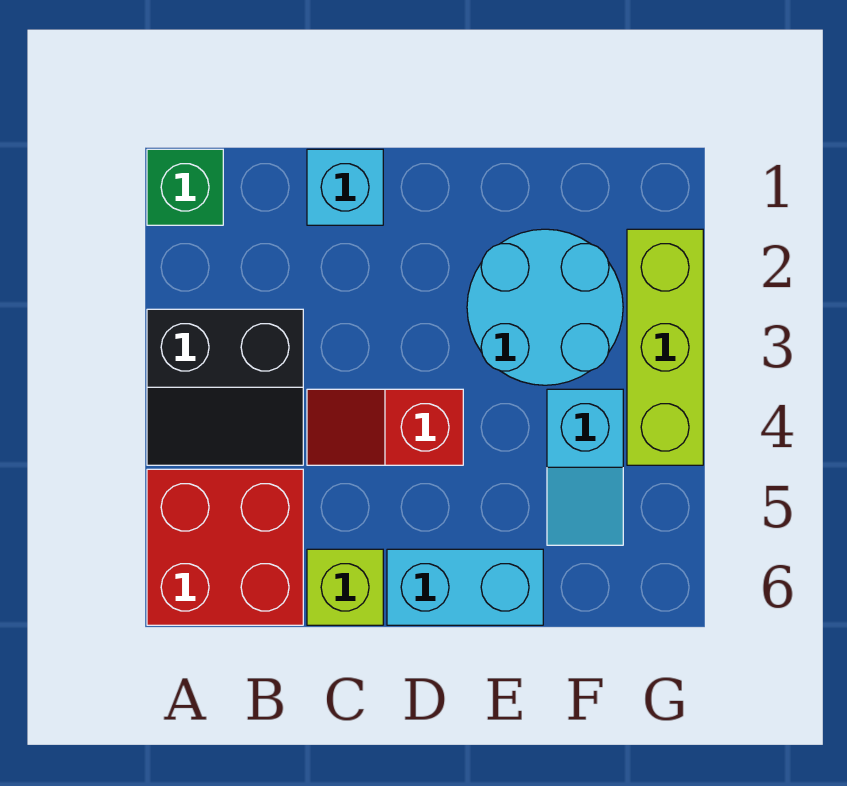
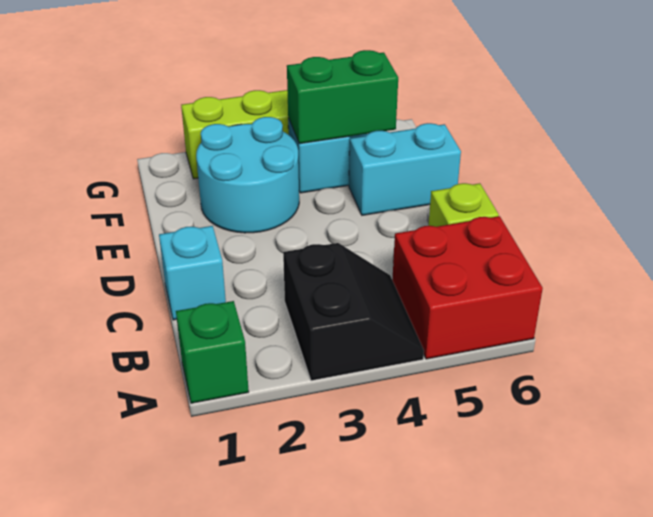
red 1x2 slope [307,389,463,465] -> none
cyan 1x2 brick [387,549,543,625] -> cyan 1x2 brick turned to [349,123,461,215]
none -> green 1x2 brick [287,50,398,144]

